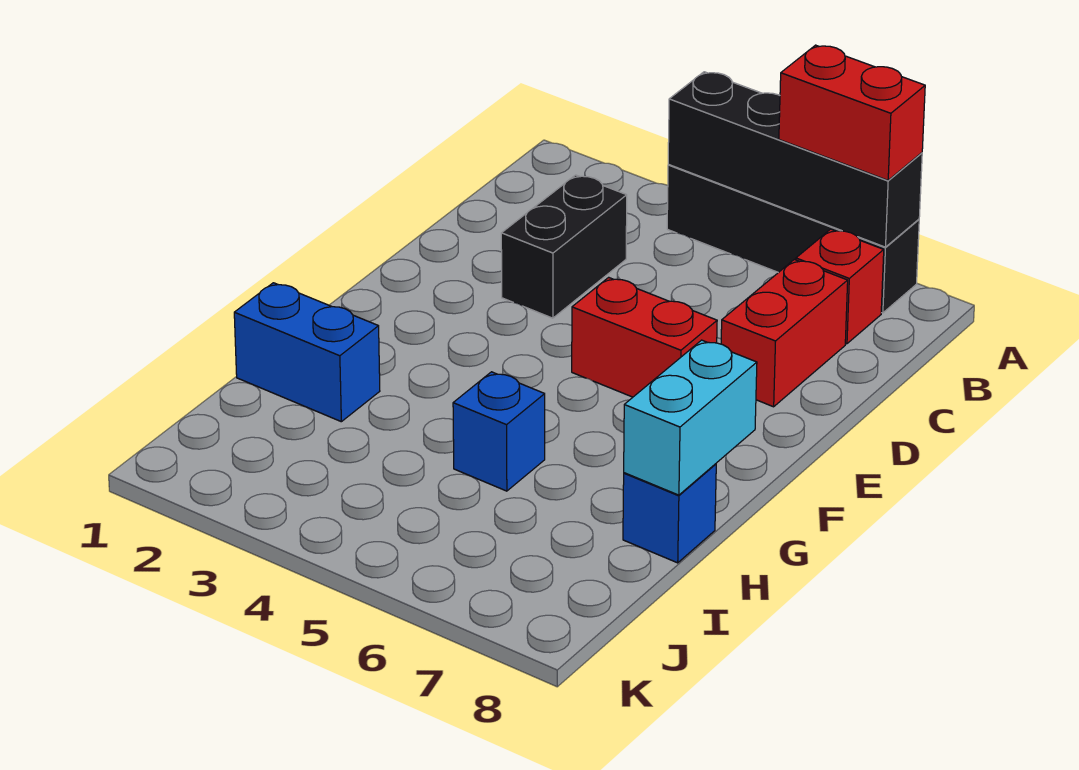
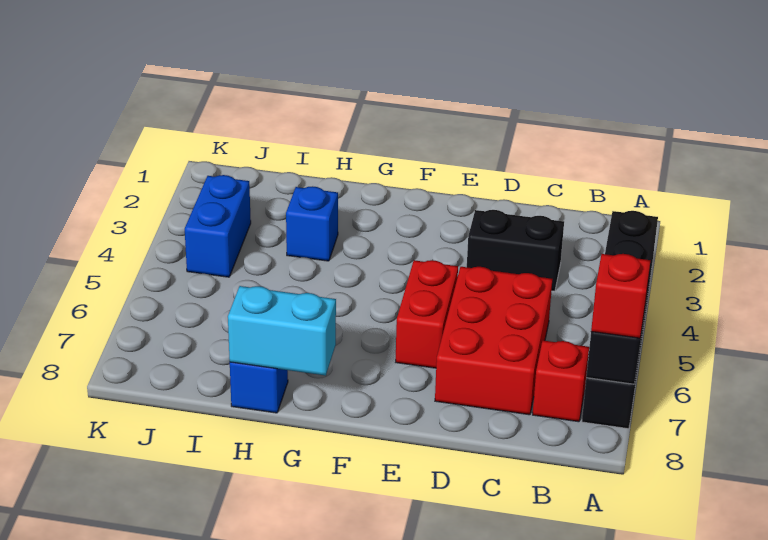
red 1x2 brick [779,45,925,180] -> red 1x1 brick [591,254,650,338]
red 1x2 brick [721,260,848,407] -> red 2x3 brick [435,267,552,415]
blue 1x2 brick [234,283,380,422] -> blue 1x2 brick moved to [185,175,251,277]
blue 1x1 brick [453,372,545,491] -> blue 1x1 brick moved to [286,186,338,261]

